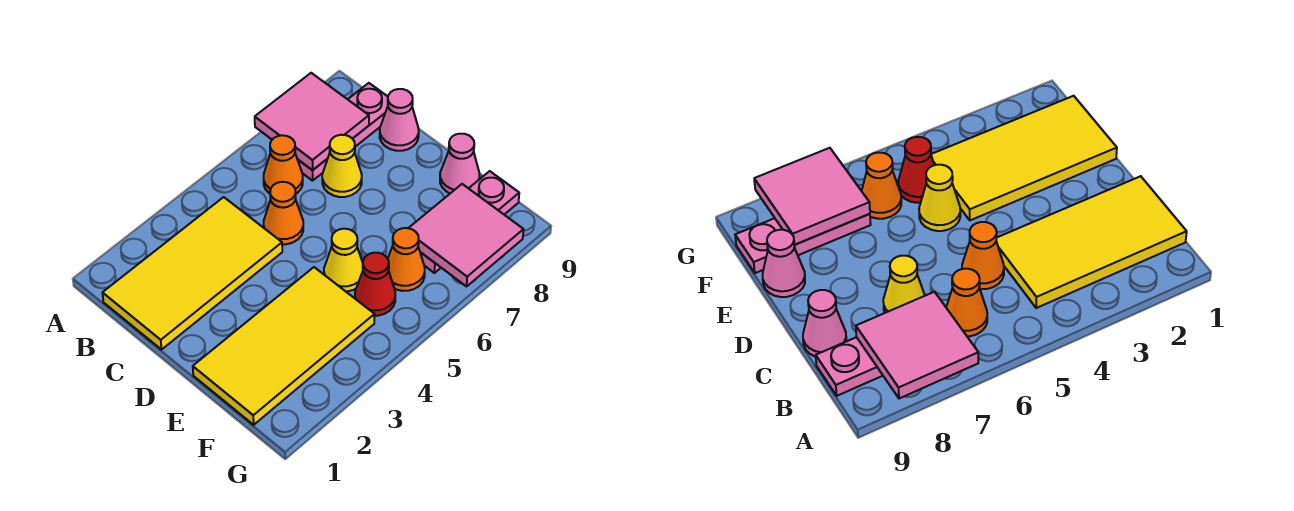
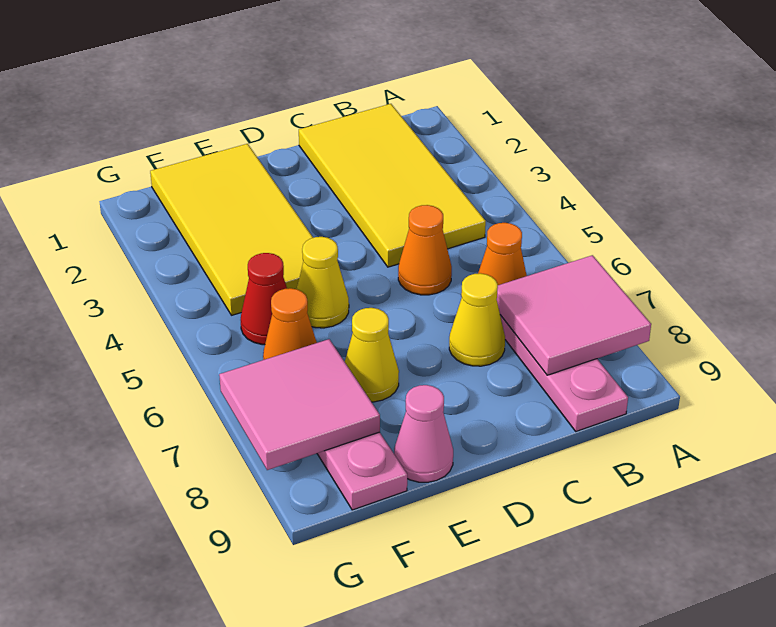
pink 1x1 cone [380,89,419,151] -> none
none -> yellow 1x1 cone [345,308,399,402]

